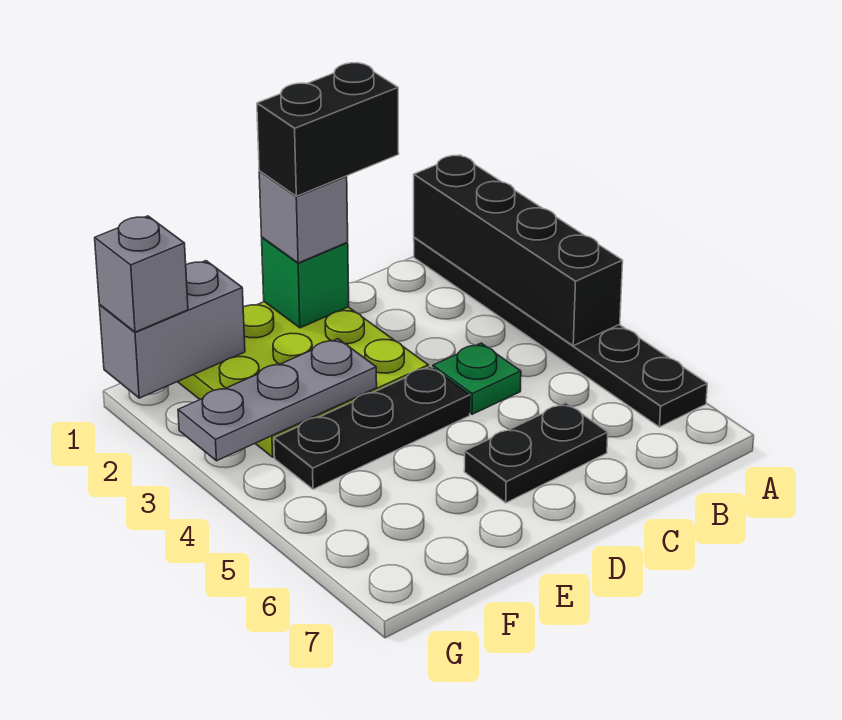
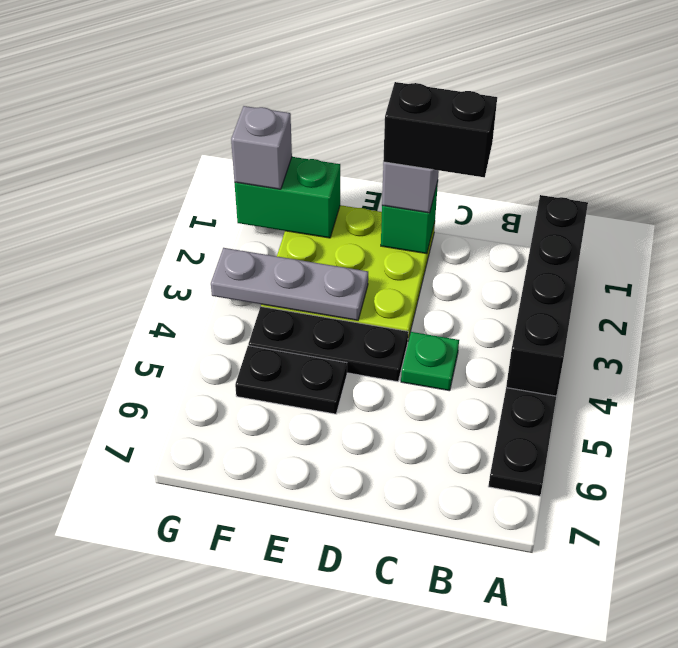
black 1x2 plate [464,403,608,503] -> black 1x2 plate moved to [235,346,347,414]
grey 1x2 brick [99,261,245,398] -> green 1x2 brick [235,157,340,238]

